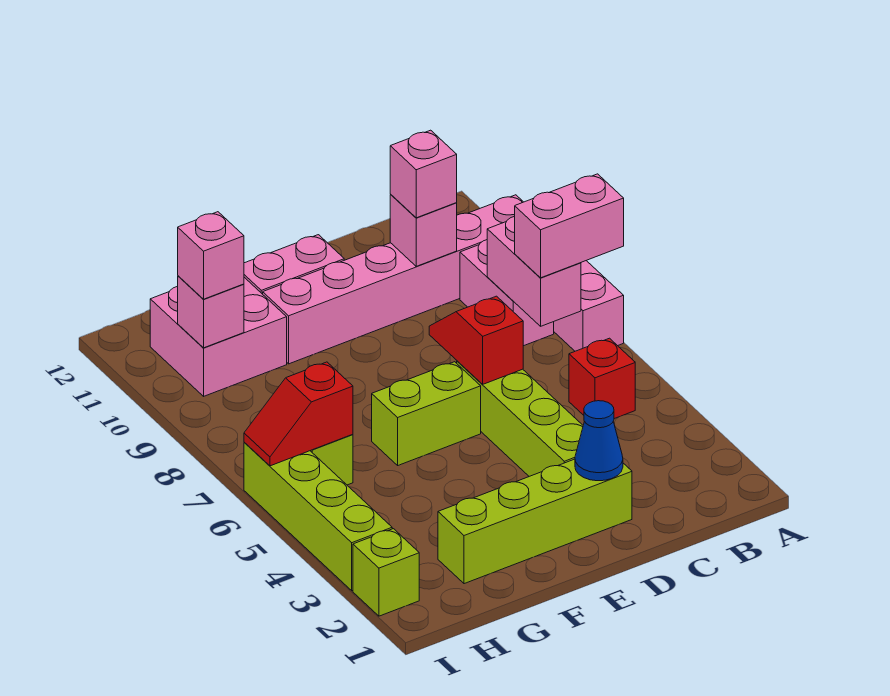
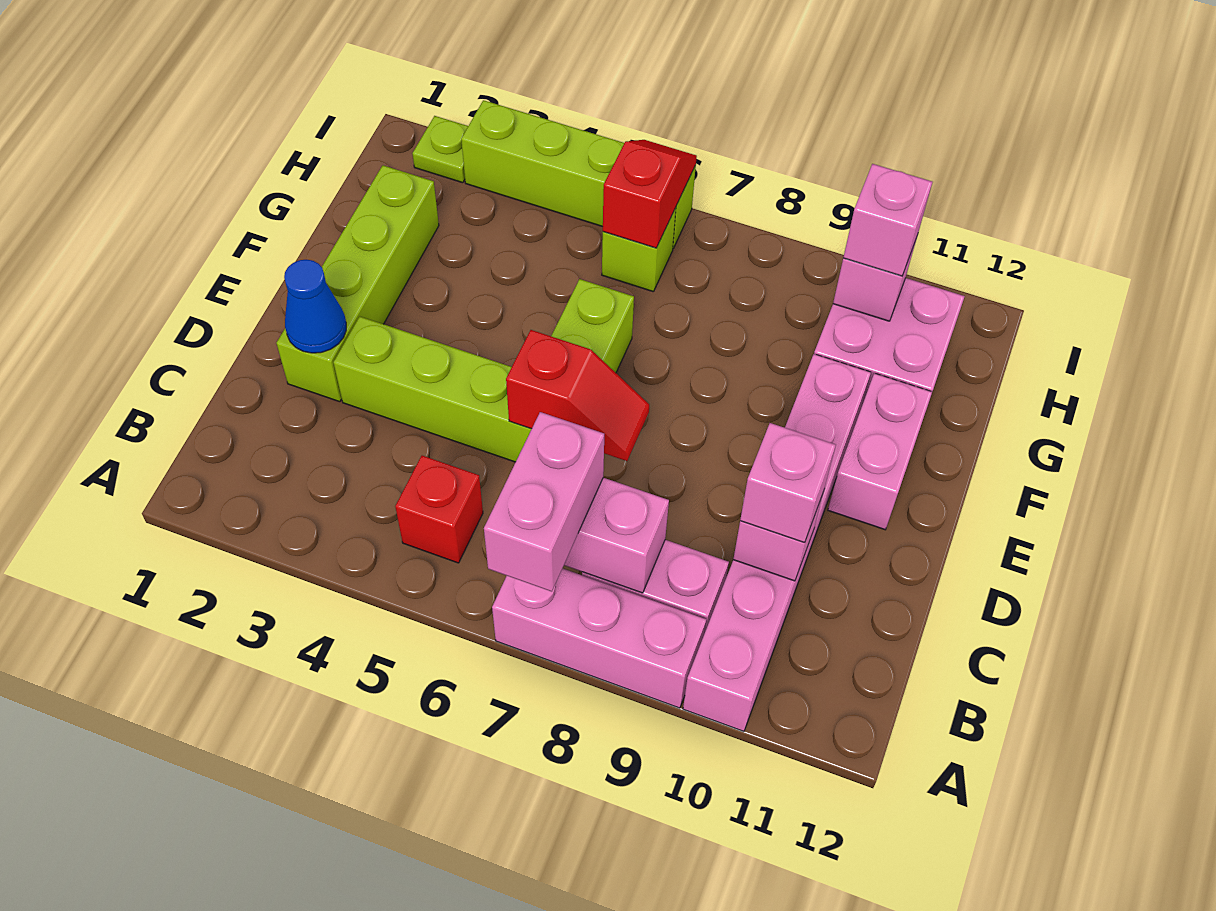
lime 1x1 brick [353,529,419,616] -> lime 1x1 plate [412,116,468,183]

